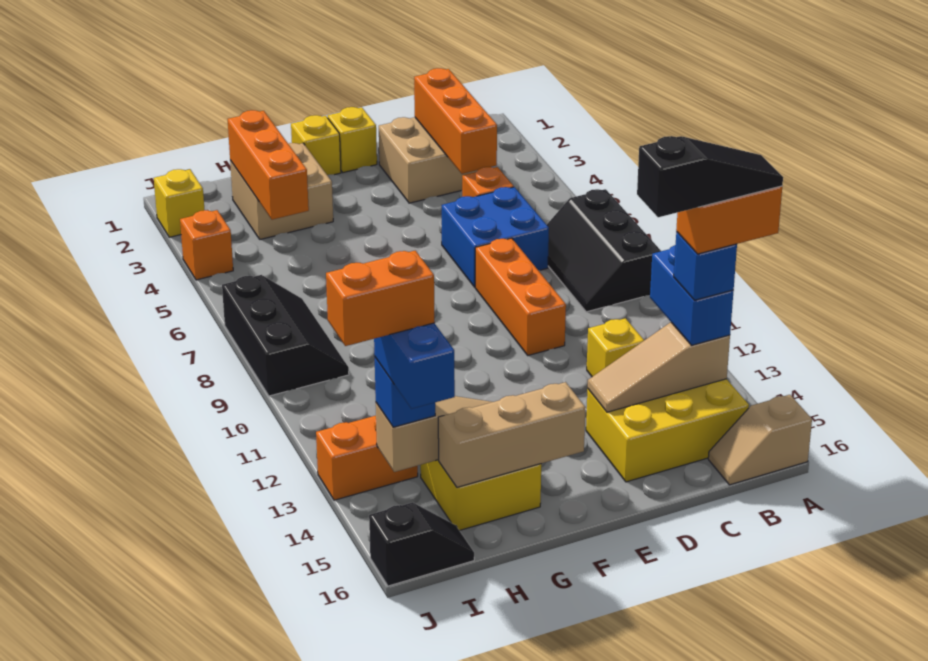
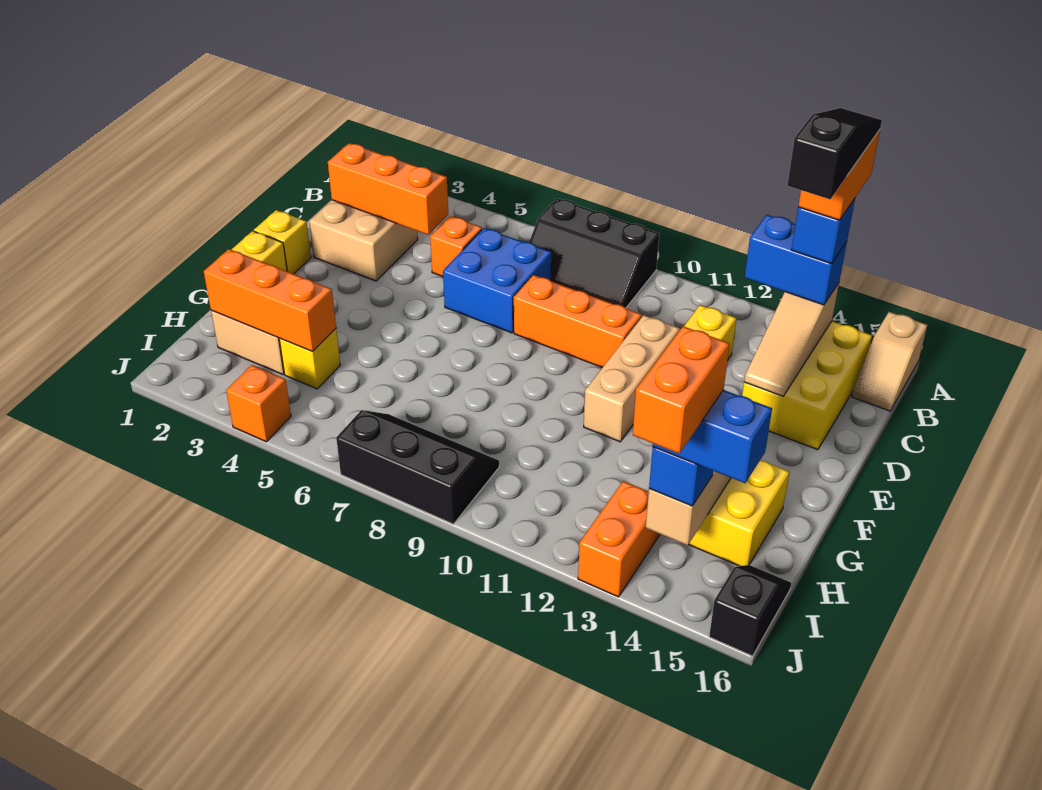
tan 1x3 brick [438,382,586,487] -> tan 1x3 brick moved to [584,315,680,442]
yellow 1x1 brick [154,169,204,237] -> yellow 1x1 brick moved to [279,329,340,389]

